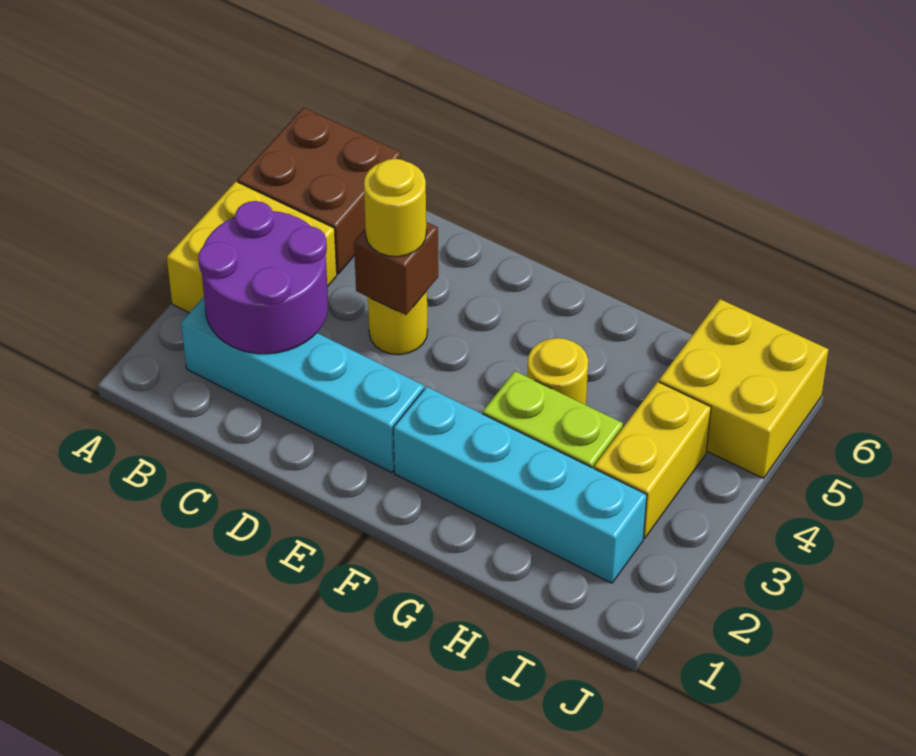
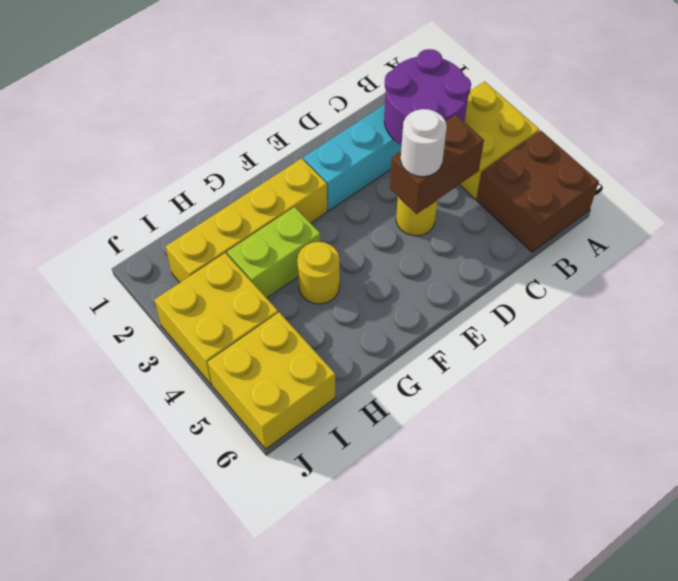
brown 1x1 brick [354,222,438,315] -> brown 1x2 brick [390,115,484,214]
yellow 1x1 round brick [364,159,426,257] -> white 1x1 round brick [401,109,447,177]
cyan 1x4 brick [393,387,647,583] -> yellow 1x4 brick [166,158,327,283]
yellow 1x2 brick [594,382,711,538] -> yellow 2x2 brick [155,253,278,385]

